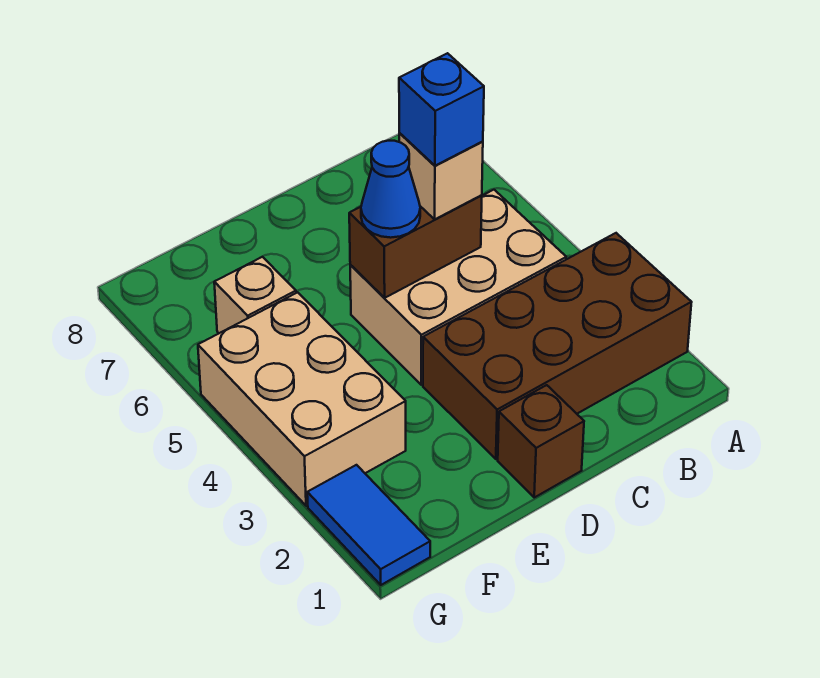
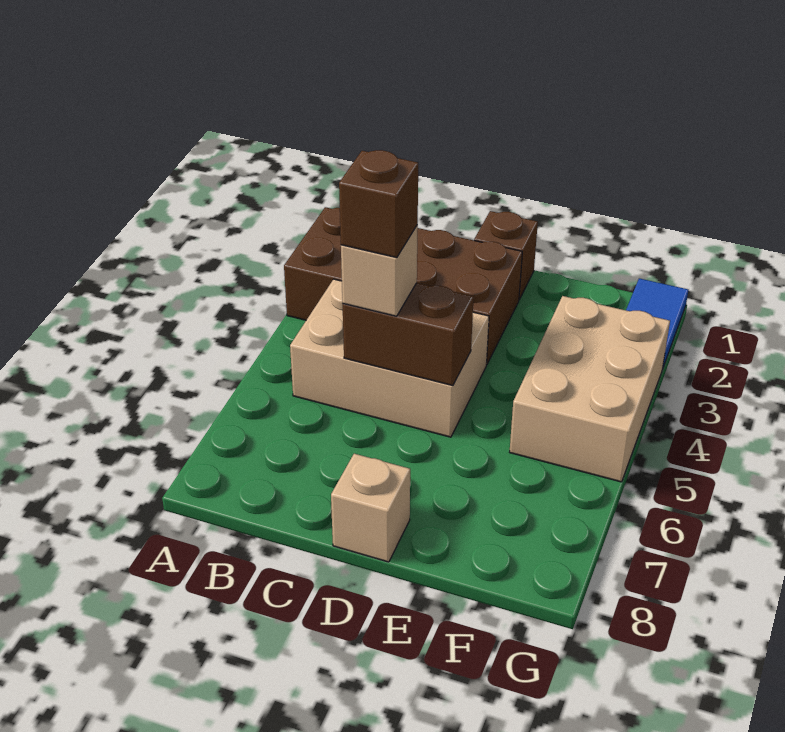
blue 1x1 brick [399,53,484,166] -> brown 1x1 brick [339,150,418,258]
blue 1x1 cone [361,141,420,238] -> none
tan 1x1 brick [214,257,296,333] -> tan 1x1 brick moved to [331,454,410,562]

